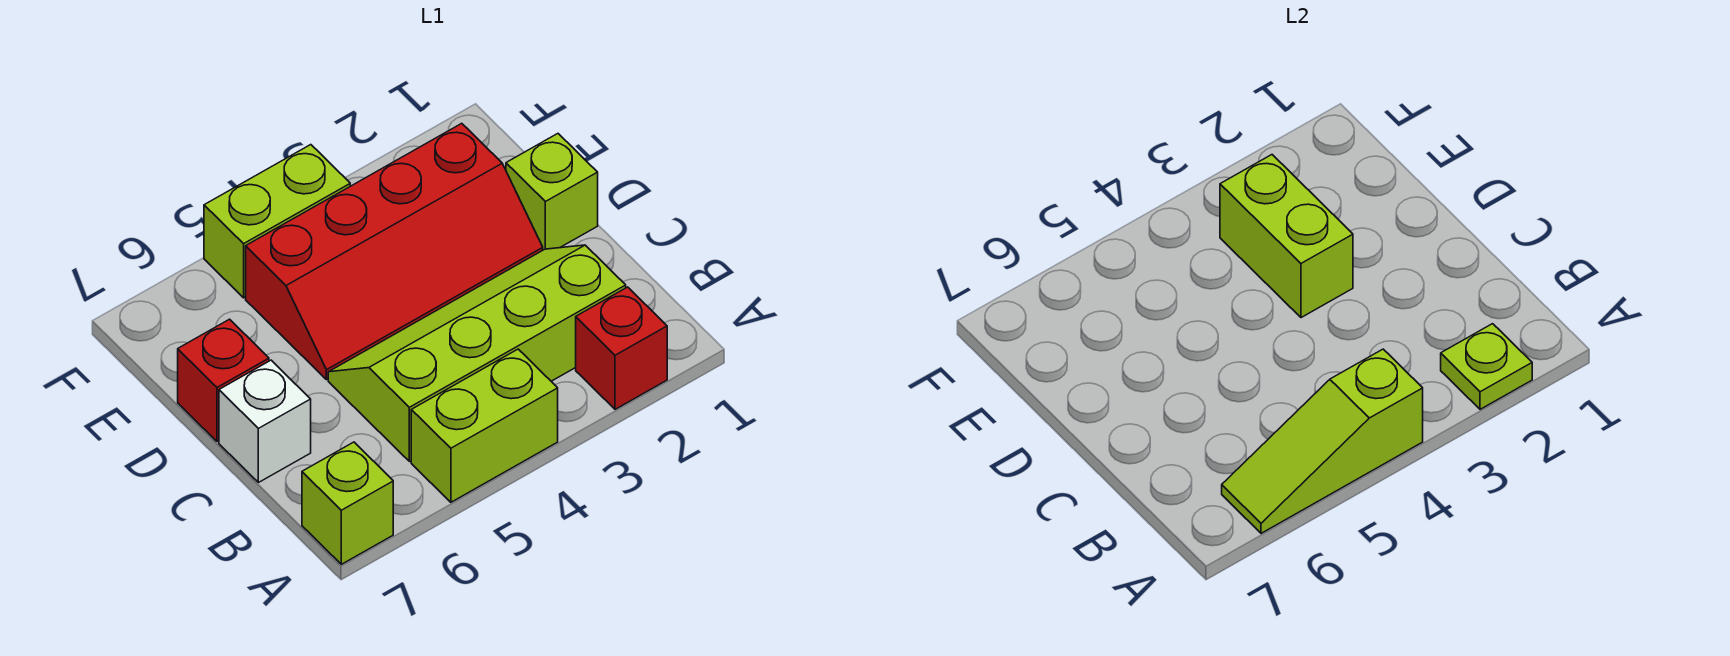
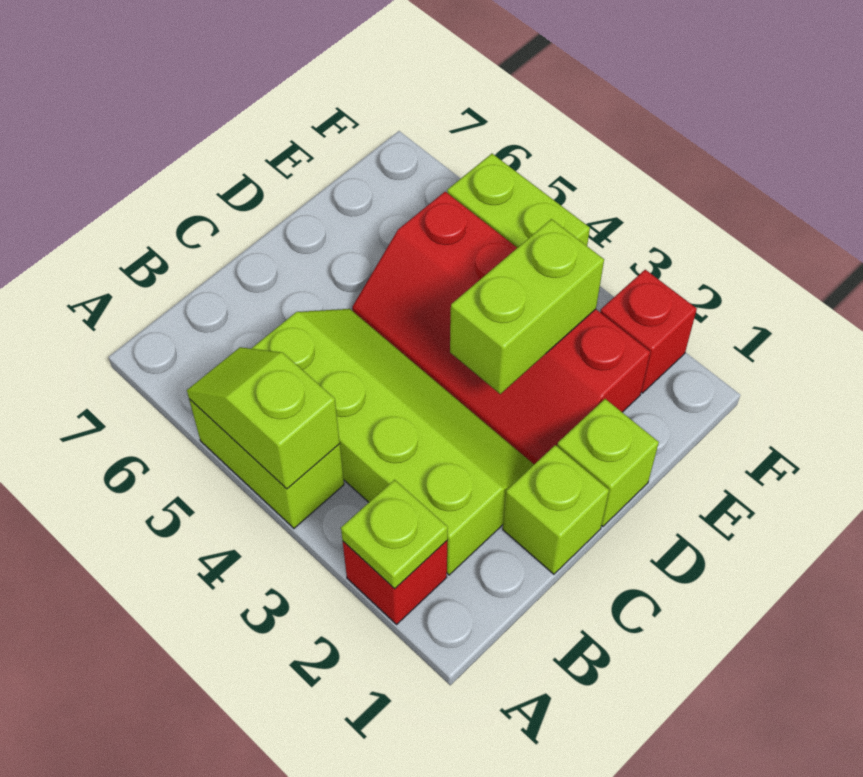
lime 1x3 slope [1222,349,1423,533] -> lime 1x2 slope [187,347,340,489]
lime 1x1 brick [302,442,393,564] -> lime 1x1 brick moved to [503,445,609,574]
white 1x1 brick [219,360,311,483] -> none
red 1x1 brick [178,319,269,442] -> red 1x1 brick moved to [600,270,697,393]

